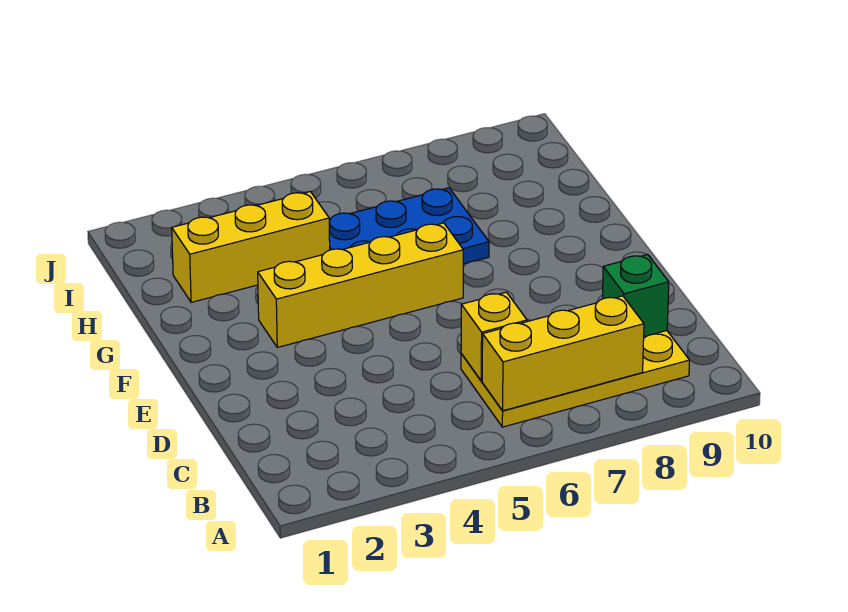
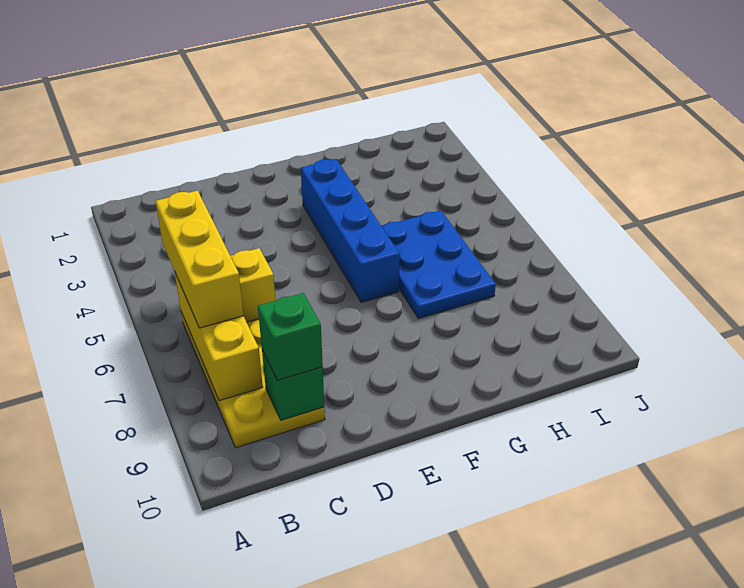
none -> green 1x1 brick [258,293,323,380]
yellow 1x4 brick [258,223,463,347] -> blue 1x4 brick [301,159,400,302]
yellow 1x3 brick [172,192,330,302] -> yellow 1x3 brick moved to [155,190,243,328]

